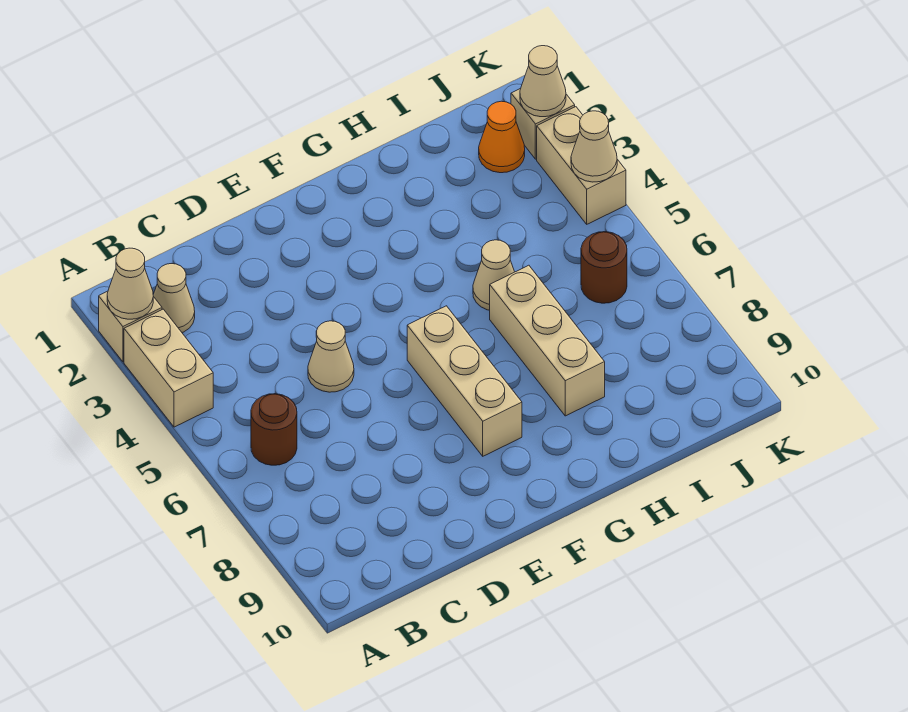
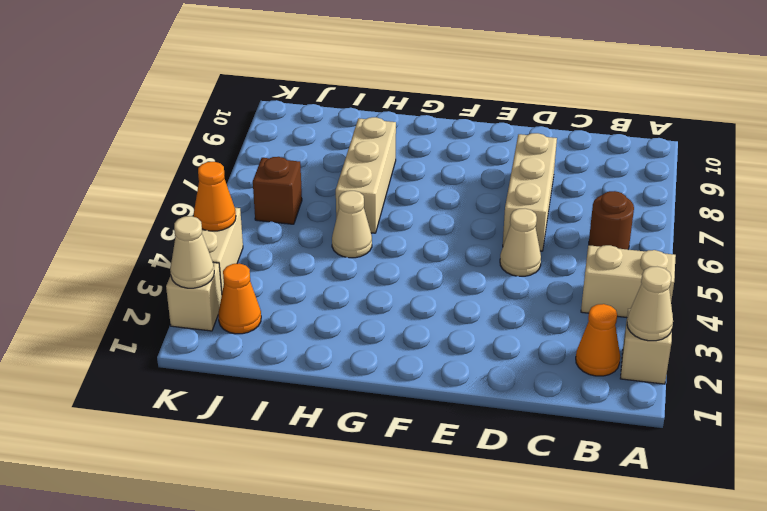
tan 1x2 brick [124,309,213,427] -> tan 1x2 brick turned to [581,245,676,317]
tan 1x1 cone [153,264,195,333] -> orange 1x1 cone [576,304,620,376]
tan 1x3 brick [407,306,522,456] -> tan 1x3 brick moved to [503,133,557,251]
brown 1x1 round brick [581,232,627,303] -> brown 1x1 brick [253,157,302,224]
tan 1x1 cone [571,111,617,182] -> orange 1x1 cone [194,162,236,231]

